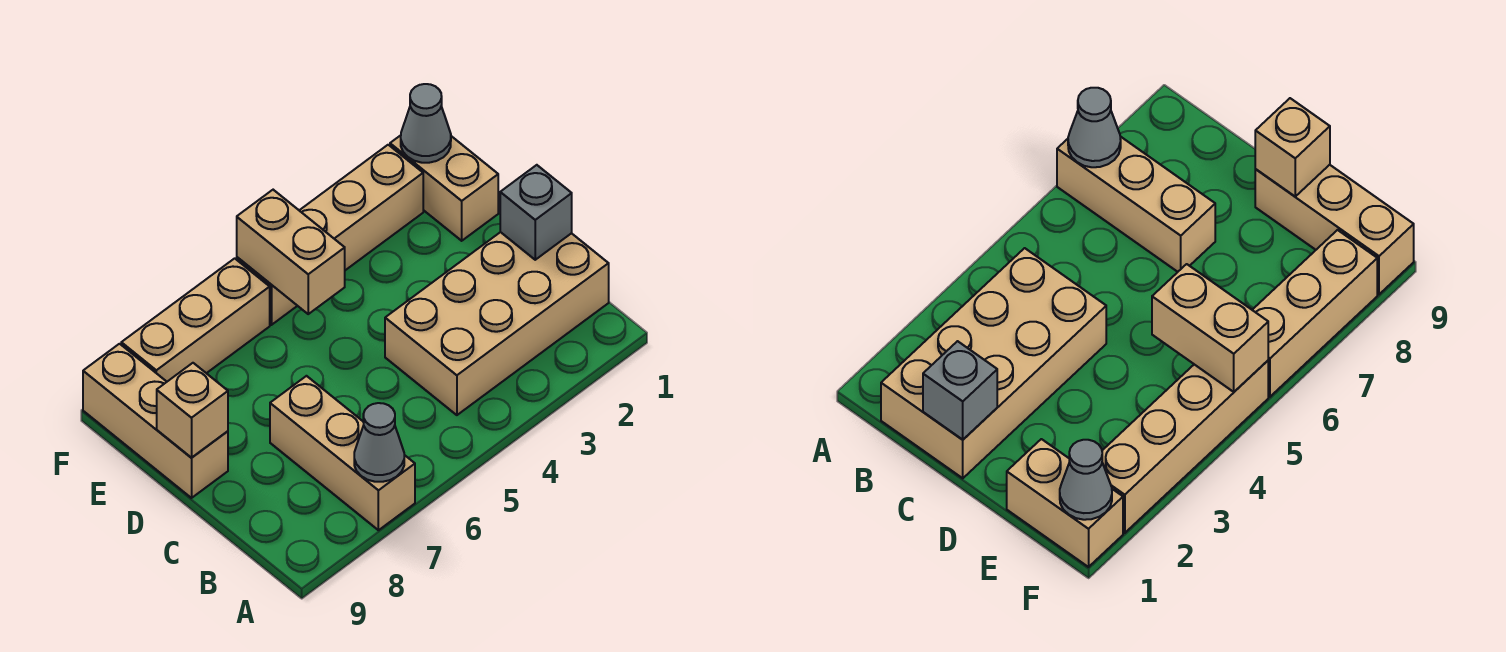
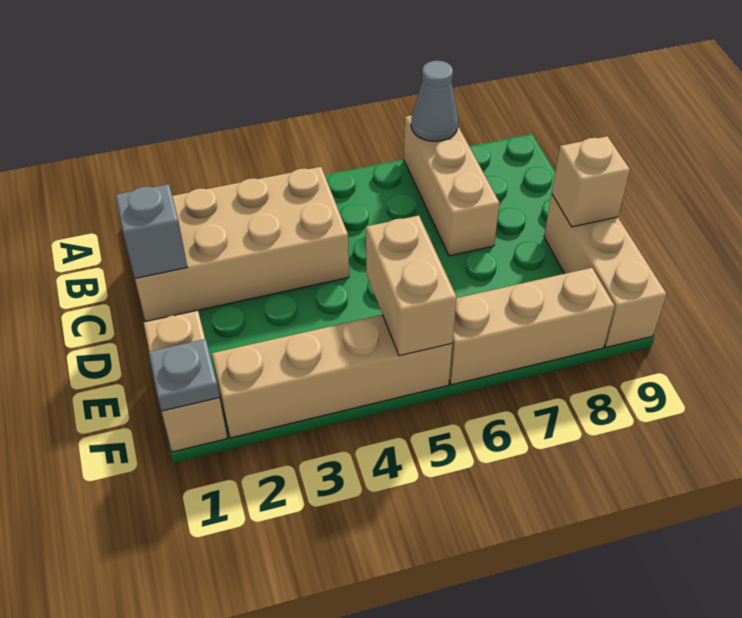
grey 1x1 cone [401,84,451,163] -> grey 1x1 plate [149,339,220,411]

